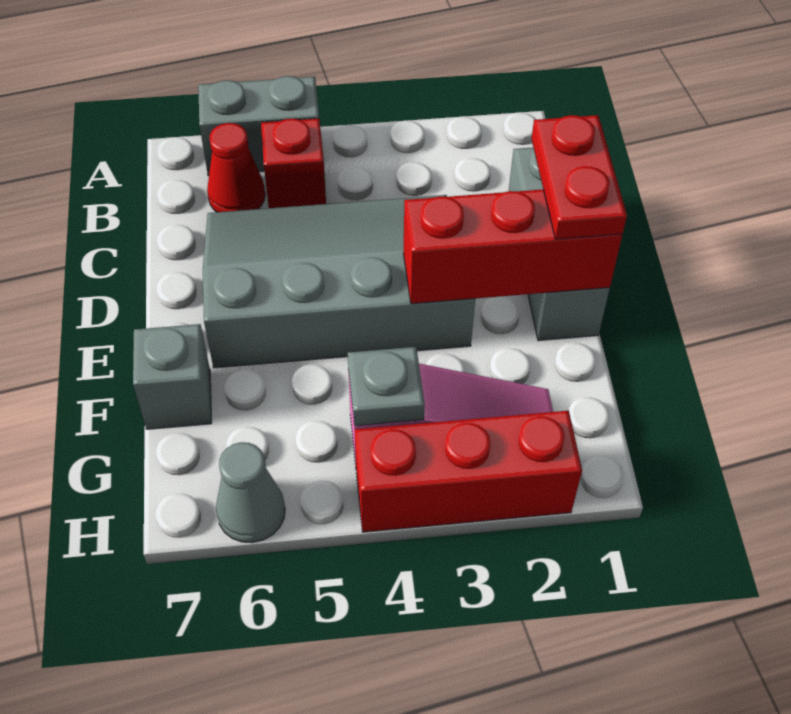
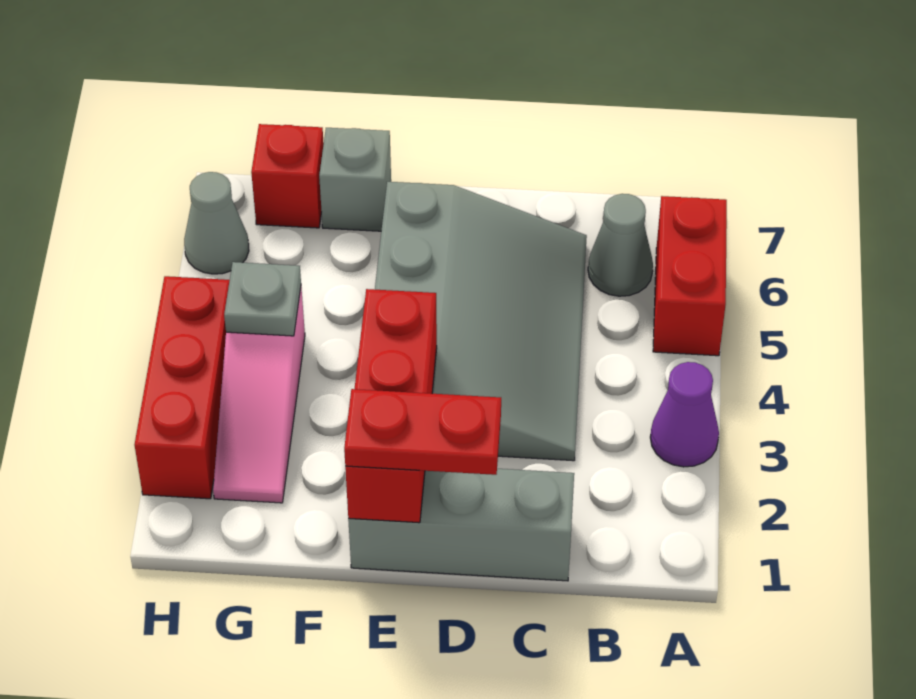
none -> purple 1x1 cone [650,362,719,467]
grey 1x2 brick [198,76,319,176] -> red 1x2 brick [653,196,727,356]
red 1x1 brick [261,119,326,208] -> red 1x1 brick moved to [251,124,324,228]
red 1x1 cone [207,123,265,212] -> grey 1x1 cone [588,194,653,296]

